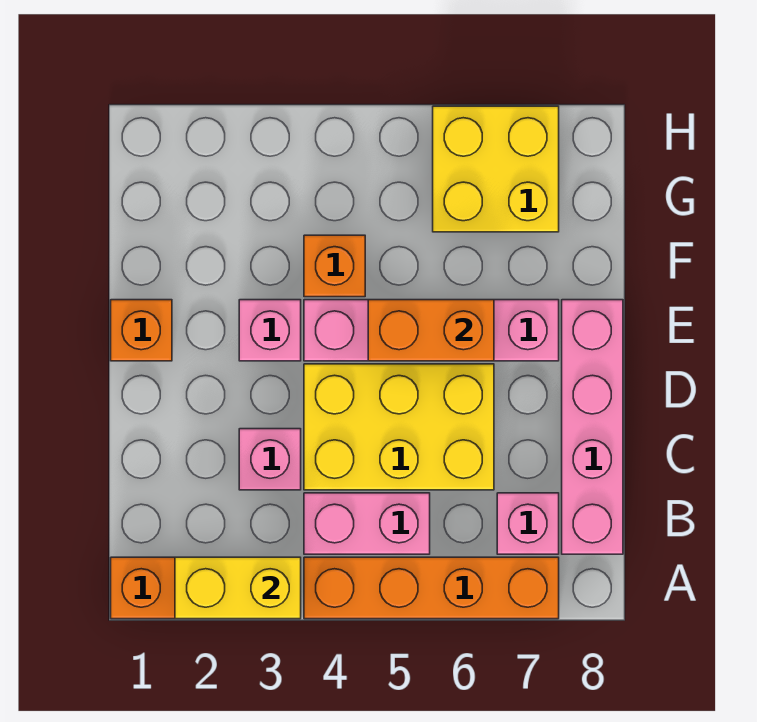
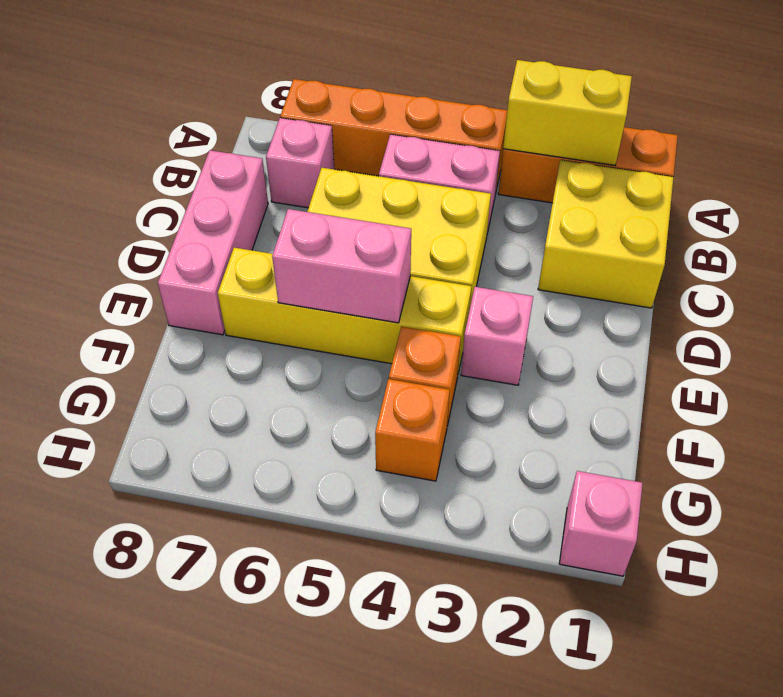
pink 1x4 brick [562,300,623,554] -> pink 1x3 brick [158,150,268,335]
pink 1x1 brick [239,429,301,490] -> pink 1x1 brick moved to [559,471,643,576]
orange 1x1 brick [111,300,172,361] -> orange 1x1 brick moved to [375,379,450,481]
pink 1x4 brick [304,300,559,361] -> yellow 1x4 brick [218,248,472,373]
orange 1x2 brick [368,300,494,361] -> pink 1x2 brick [272,209,411,323]
yellow 2x2 brick [433,106,559,232] -> yellow 2x2 brick moved to [538,160,674,308]

